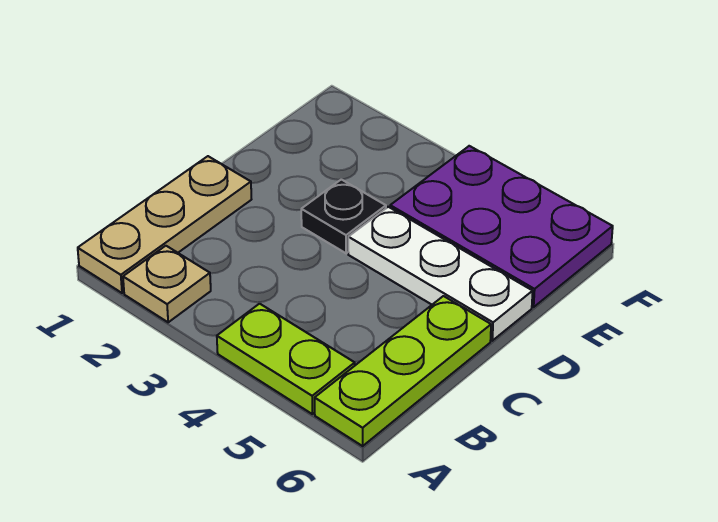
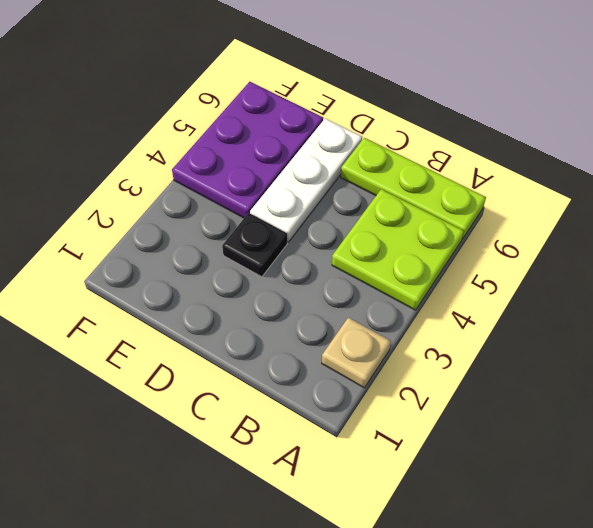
tan 1x3 plate [78,156,251,293] -> none
lime 1x2 plate [217,304,355,414] -> lime 2x2 plate [332,189,464,310]

